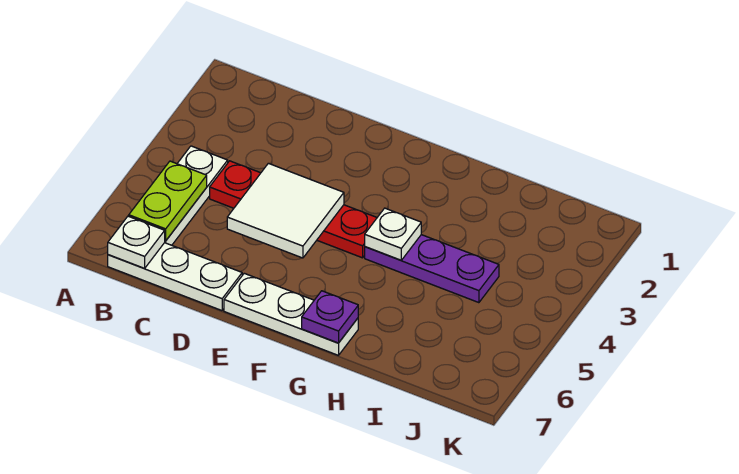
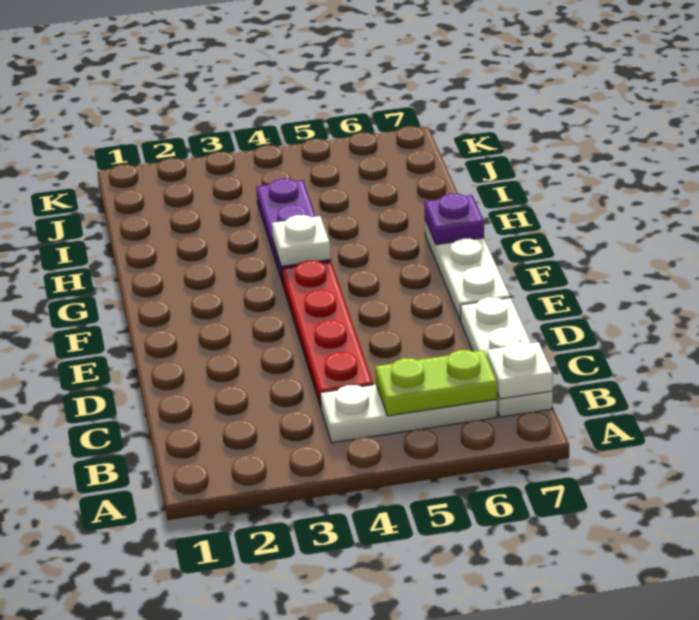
white 2x2 tile [227,163,344,258] -> none

